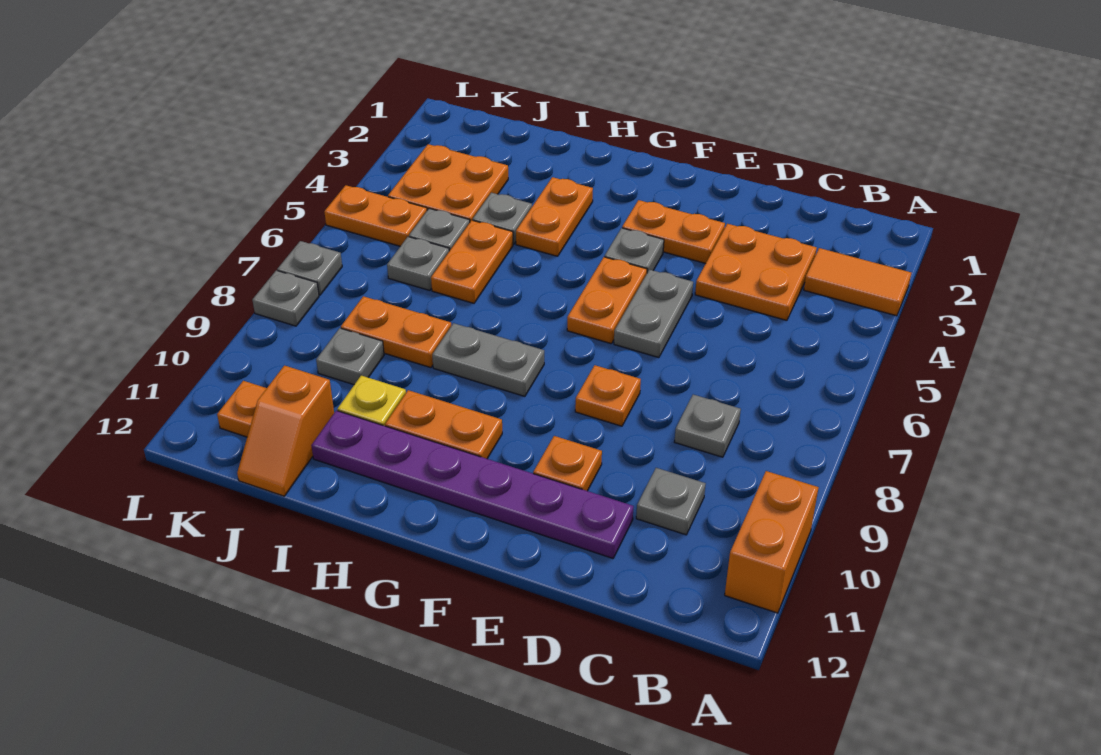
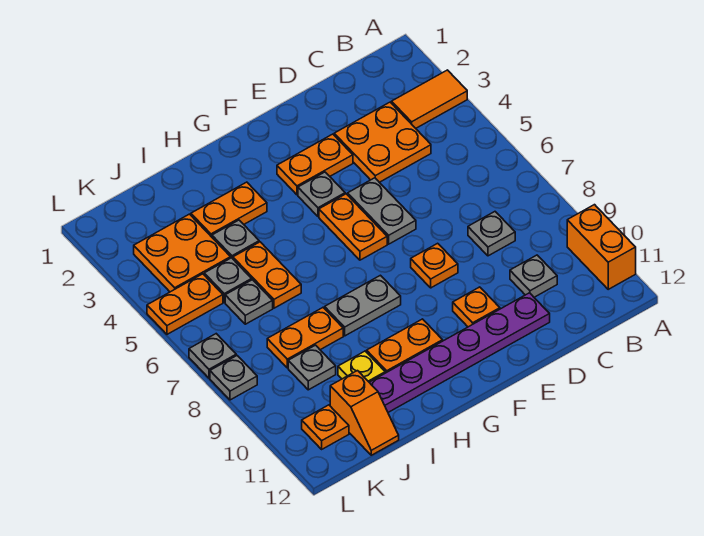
orange 1x2 plate [516,177,593,256] -> orange 1x2 plate turned to [191,182,267,237]

